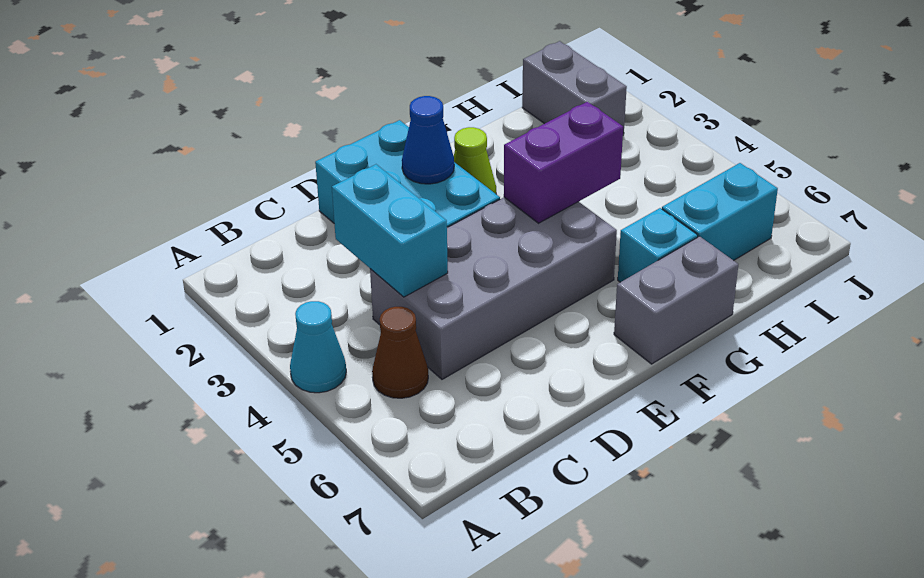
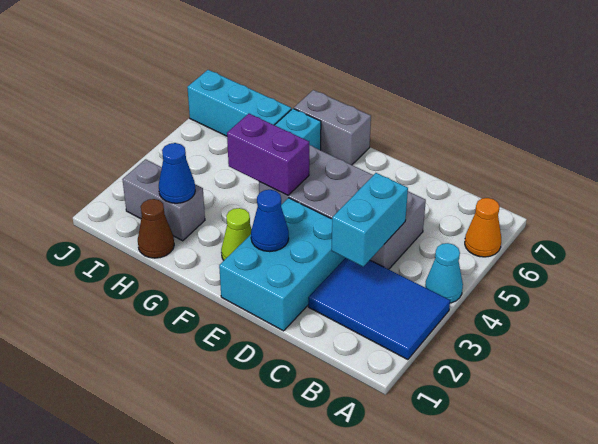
none -> blue 2x3 tile [308,258,450,360]
none -> orange 1x1 cone [465,198,501,257]
brown 1x1 cone [372,307,428,398] -> brown 1x1 cone moved to [138,199,174,258]
none -> blue 1x1 cone [159,143,195,203]
cyan 1x2 brick [662,163,778,261] -> cyan 1x3 brick [187,70,291,136]
grey 1x2 brick [522,41,627,135] -> grey 1x2 brick turned to [122,159,205,241]

